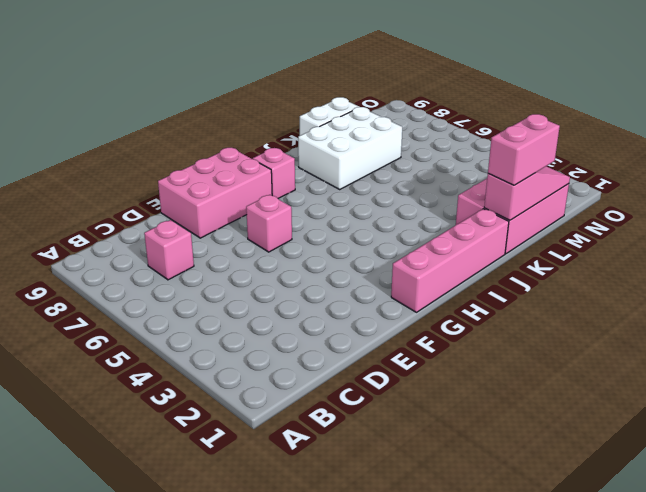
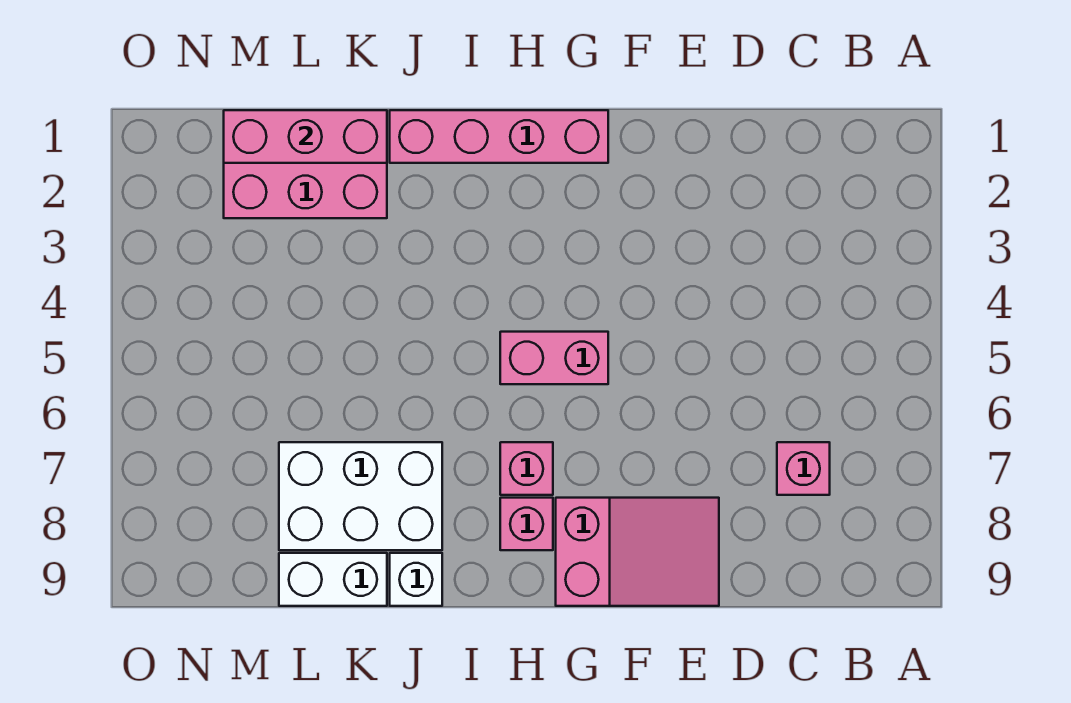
pink 2x3 brick [158,148,272,238] -> pink 2x3 slope [556,498,719,606]
pink 1x1 brick [246,195,292,252] -> pink 1x1 brick moved to [500,442,553,495]
none -> white 1x1 brick [390,553,442,606]
pink 1x3 slope [484,166,570,220] -> pink 1x3 brick [224,110,387,163]
pink 1x2 brick [488,114,560,185] -> pink 1x2 brick moved to [500,332,608,384]

